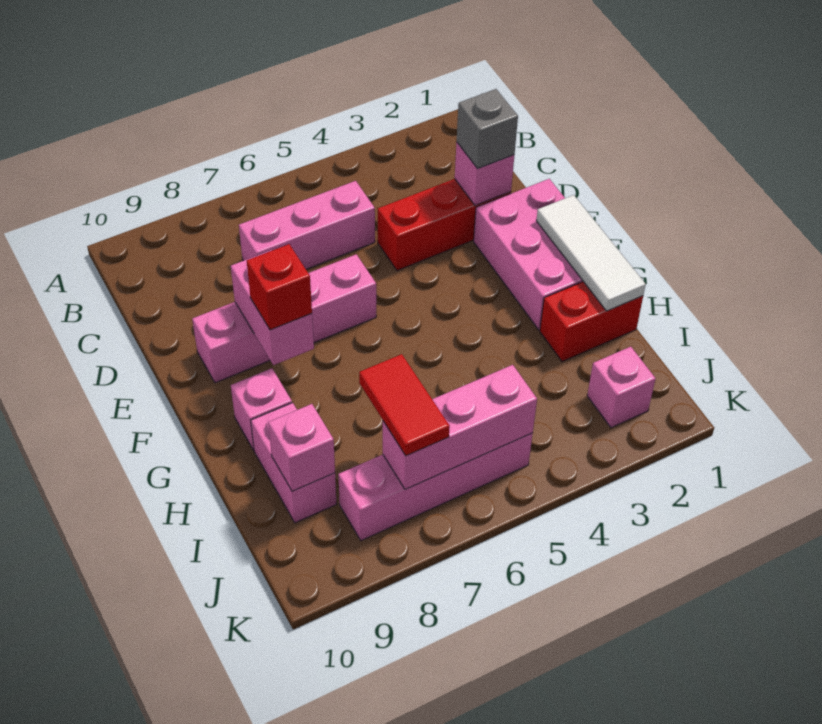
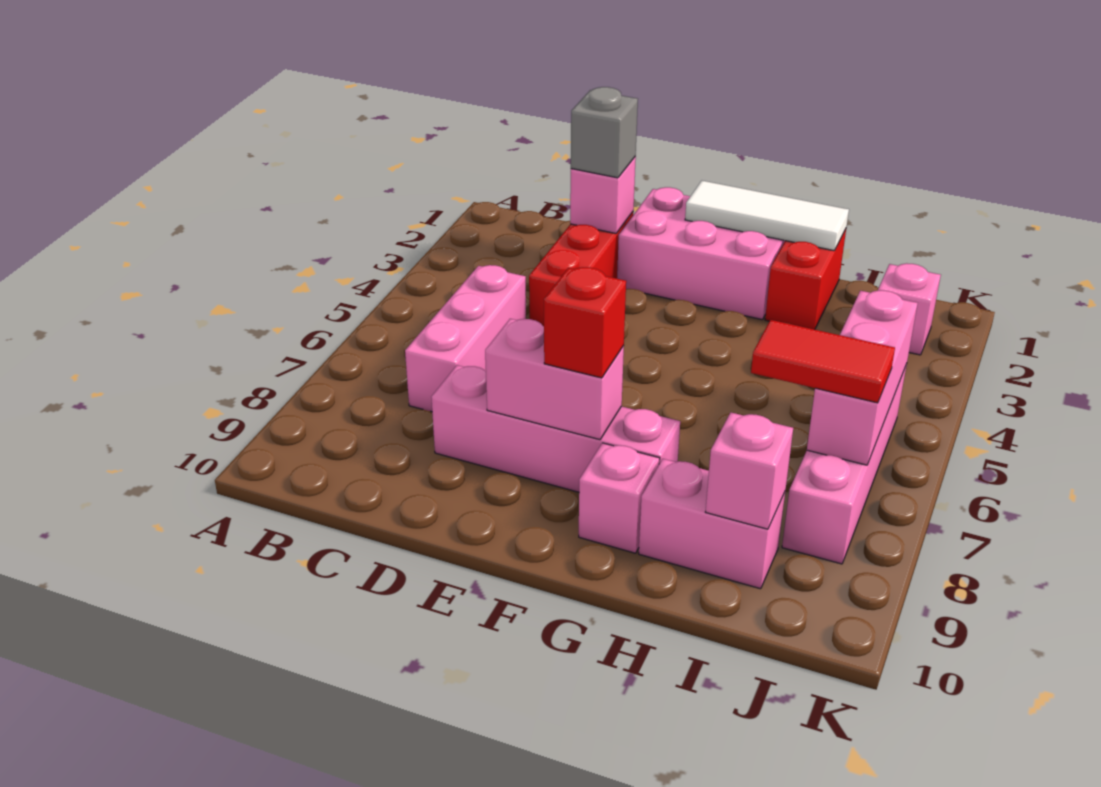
pink 1x4 brick [192,254,376,383] -> pink 1x4 brick turned to [431,365,680,492]

